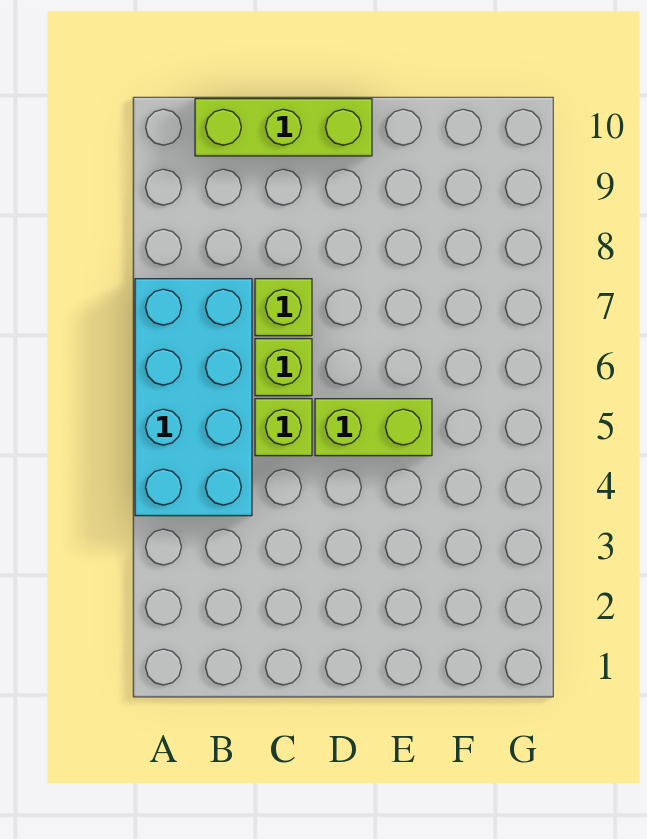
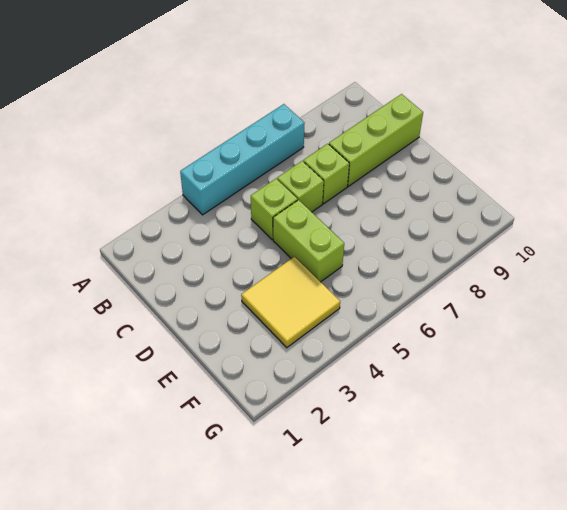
cyan 2x4 brick [135,279,252,516] -> cyan 1x4 brick [180,104,305,215]
lime 1x3 brick [195,99,372,156] -> lime 1x3 brick turned to [329,94,423,186]
none -> yellow 2x2 tile [241,257,340,348]

